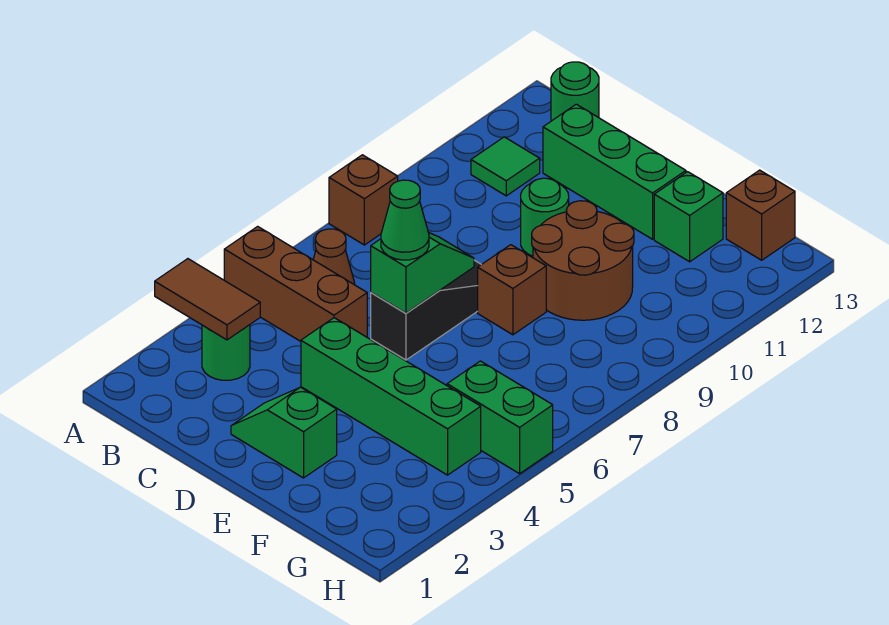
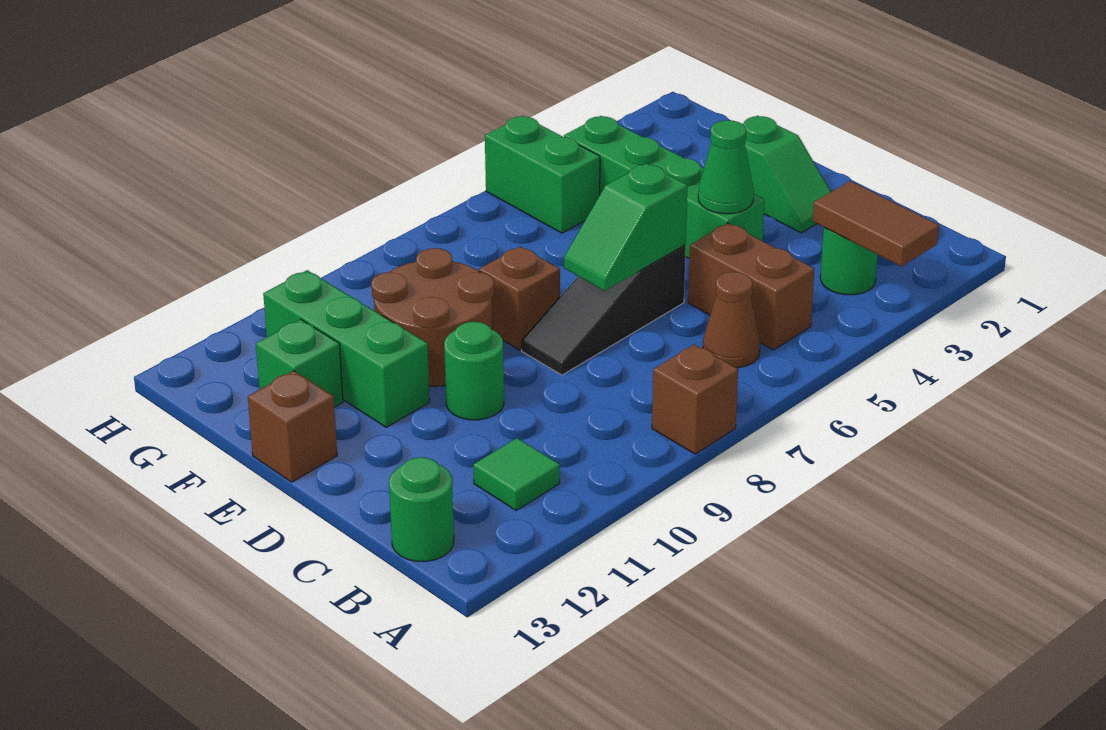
brown 1x3 brick [224,226,367,341] -> brown 1x2 brick [688,223,815,350]
green 1x3 brick [543,104,686,239] -> green 1x3 brick moved to [263,270,430,427]
green 1x1 cone [381,180,429,260] -> green 1x1 cone moved to [698,120,754,214]
brown 1x1 brick [726,170,795,260] -> brown 1x1 brick moved to [248,371,337,482]

